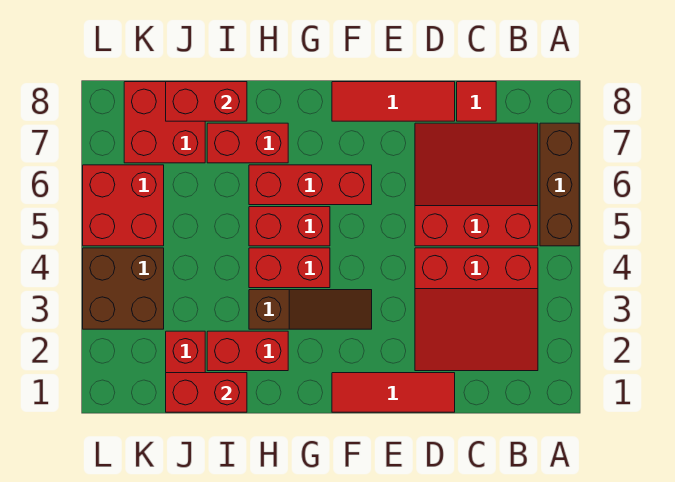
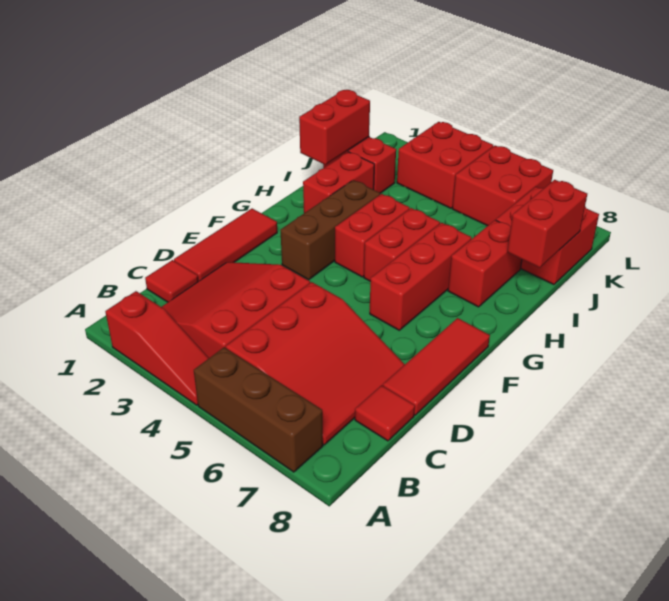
none -> red 1x3 slope [105,291,209,405]
none -> red 1x1 tile [145,260,198,302]
brown 1x3 slope [249,290,372,329] -> brown 1x3 brick [281,180,380,280]
brown 2x2 brick [83,248,164,329] -> red 2x2 brick [397,122,493,208]

